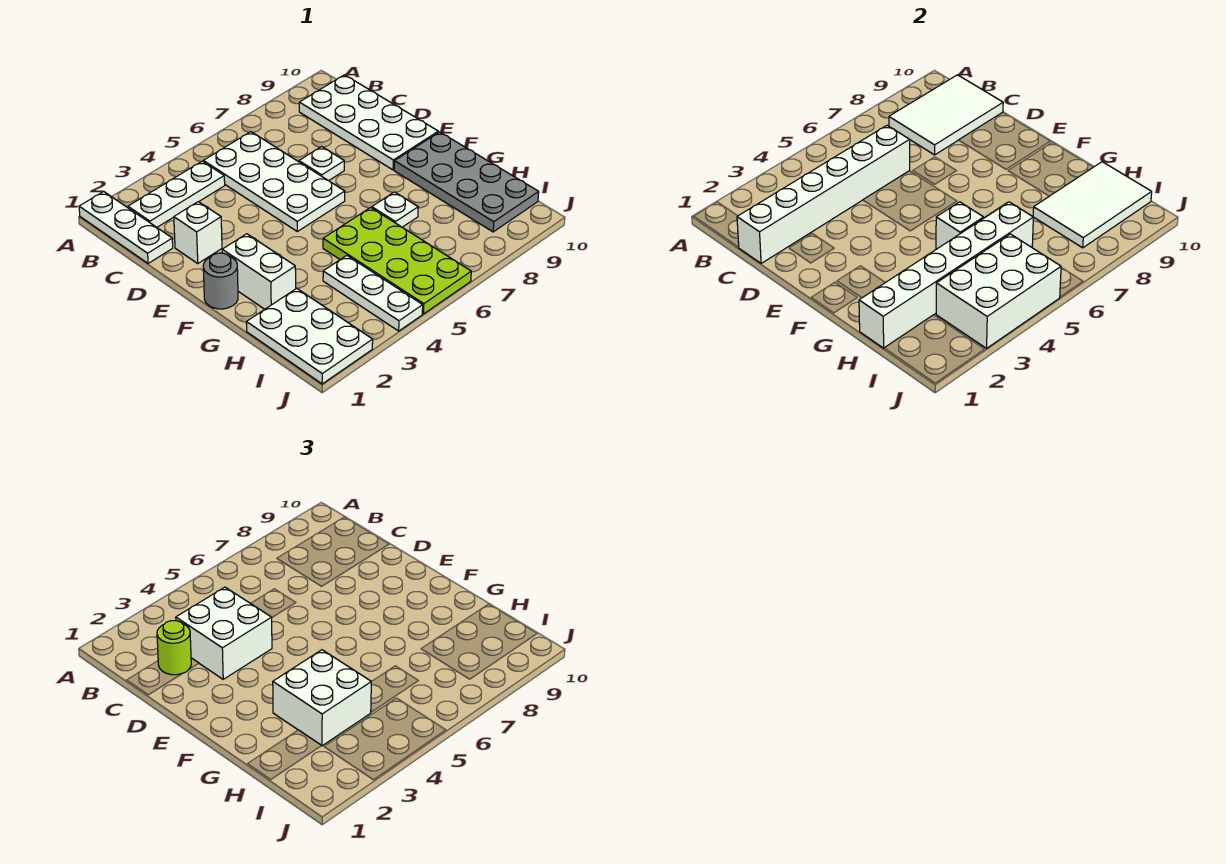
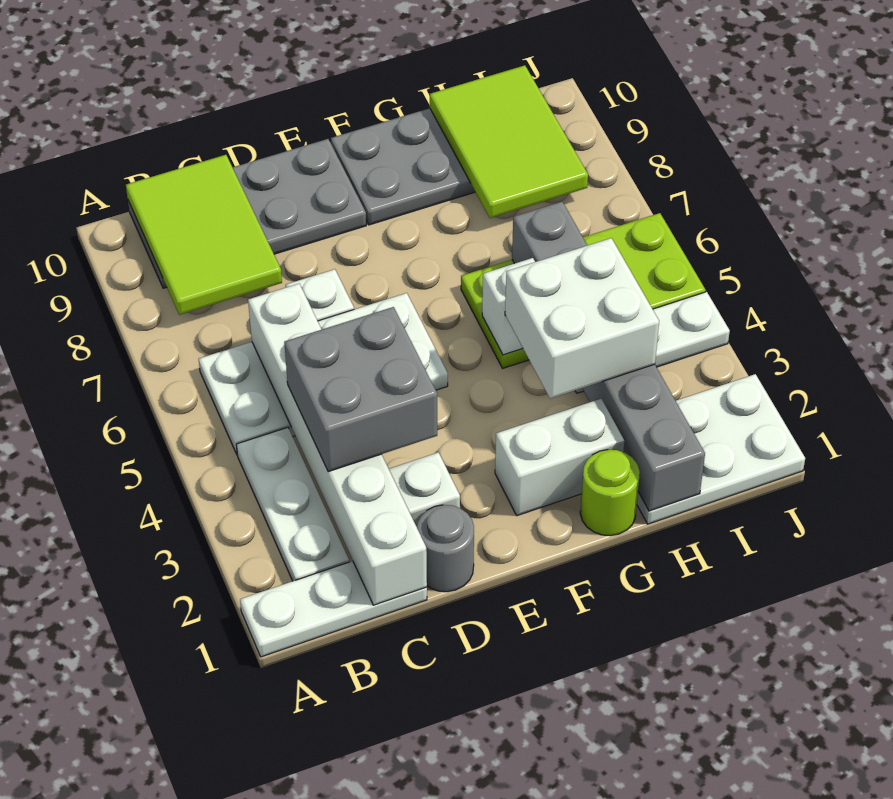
white 2x3 tile [889,75,1003,155] -> lime 2x3 tile [126,155,282,315]
white 2x4 plate [299,75,438,170] -> grey 2x4 plate [128,139,366,288]
lime 1x1 round brick [157,621,191,675] -> lime 1x1 round brick moved to [580,450,640,536]
white 2x2 brick [176,587,272,679] -> grey 2x2 brick [284,307,437,472]
grey 1x1 round brick [203,253,238,309] -> grey 1x1 round brick moved to [417,505,474,592]
white 1x1 plate [372,192,418,227] -> none
white 1x6 brick [859,202,1033,348] -> grey 1x6 brick [512,201,705,511]
white 2x3 tile [1033,162,1152,248] -> lime 2x3 tile [430,65,588,218]
white 2x3 brick [936,234,1061,348] -> none

